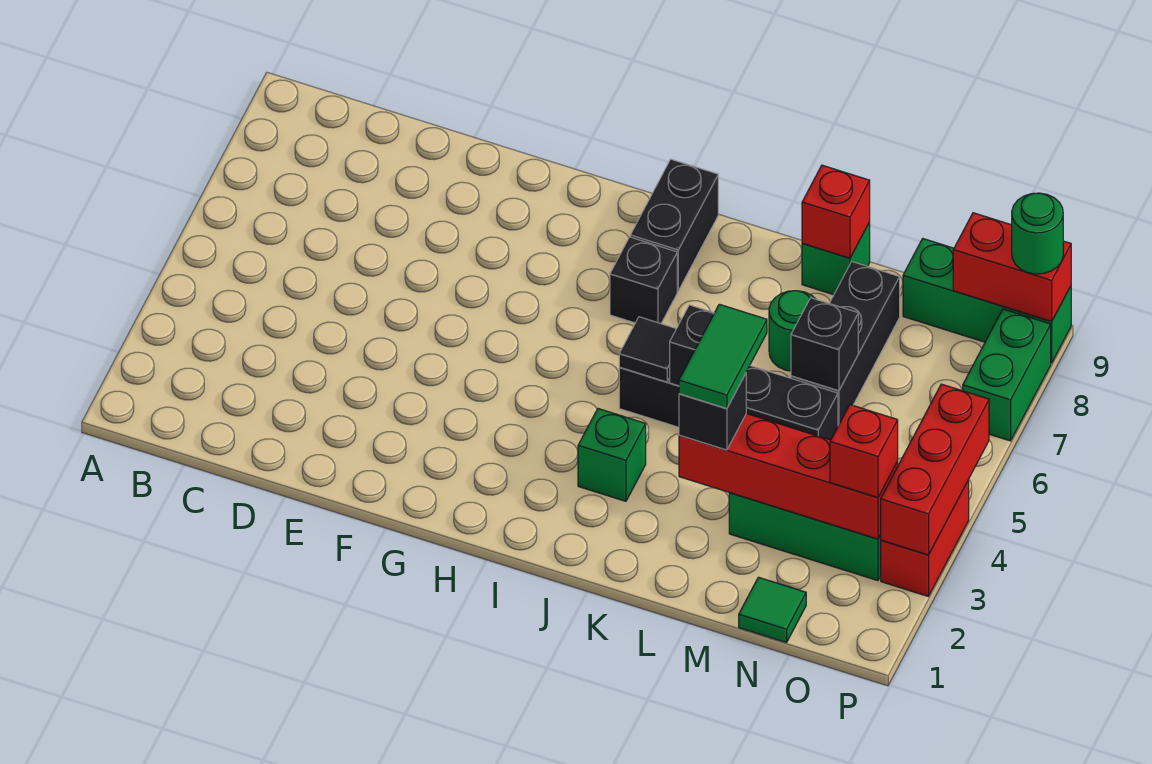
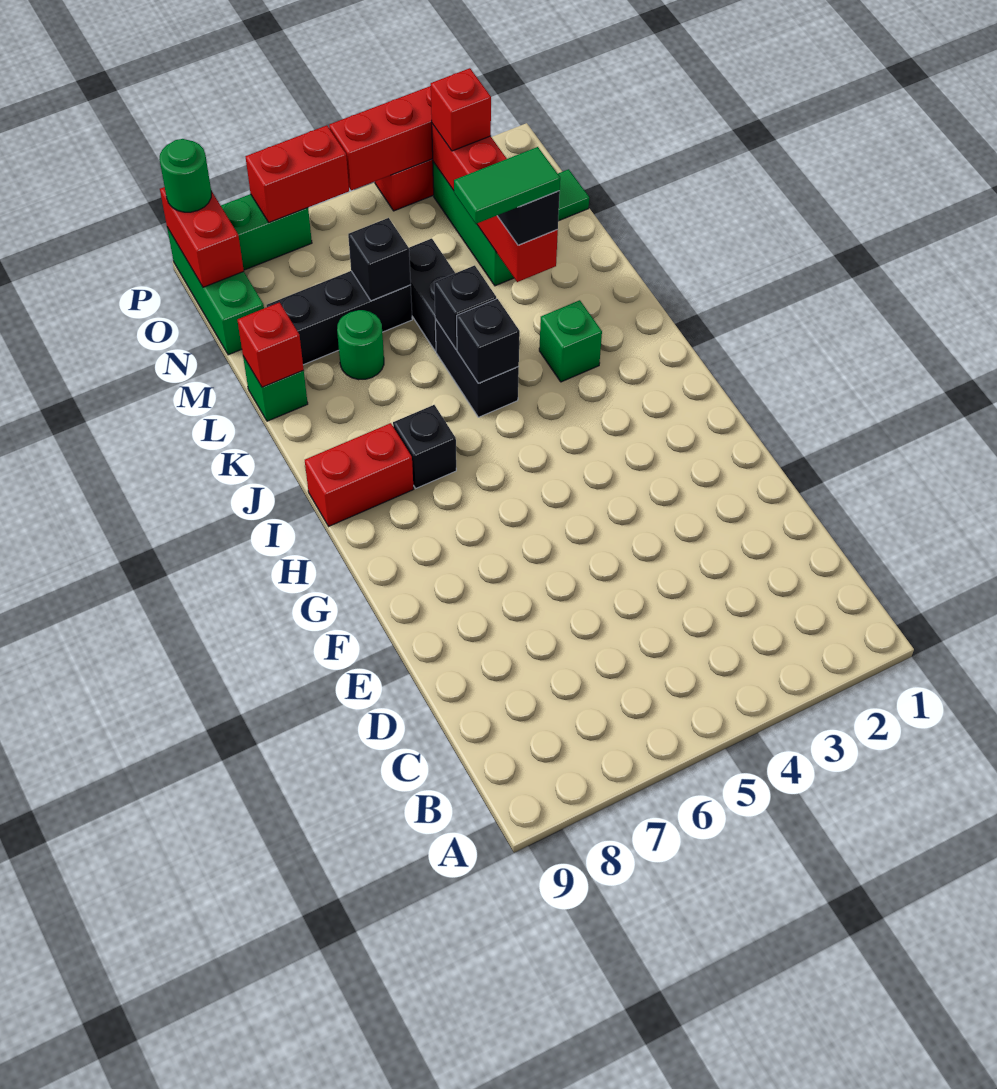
black 1x2 brick [630,159,718,291] -> red 1x2 brick [305,423,414,526]
black 1x1 tile [619,317,676,382] -> black 1x1 brick [457,299,520,383]
none -> red 1x2 brick [246,125,349,223]

